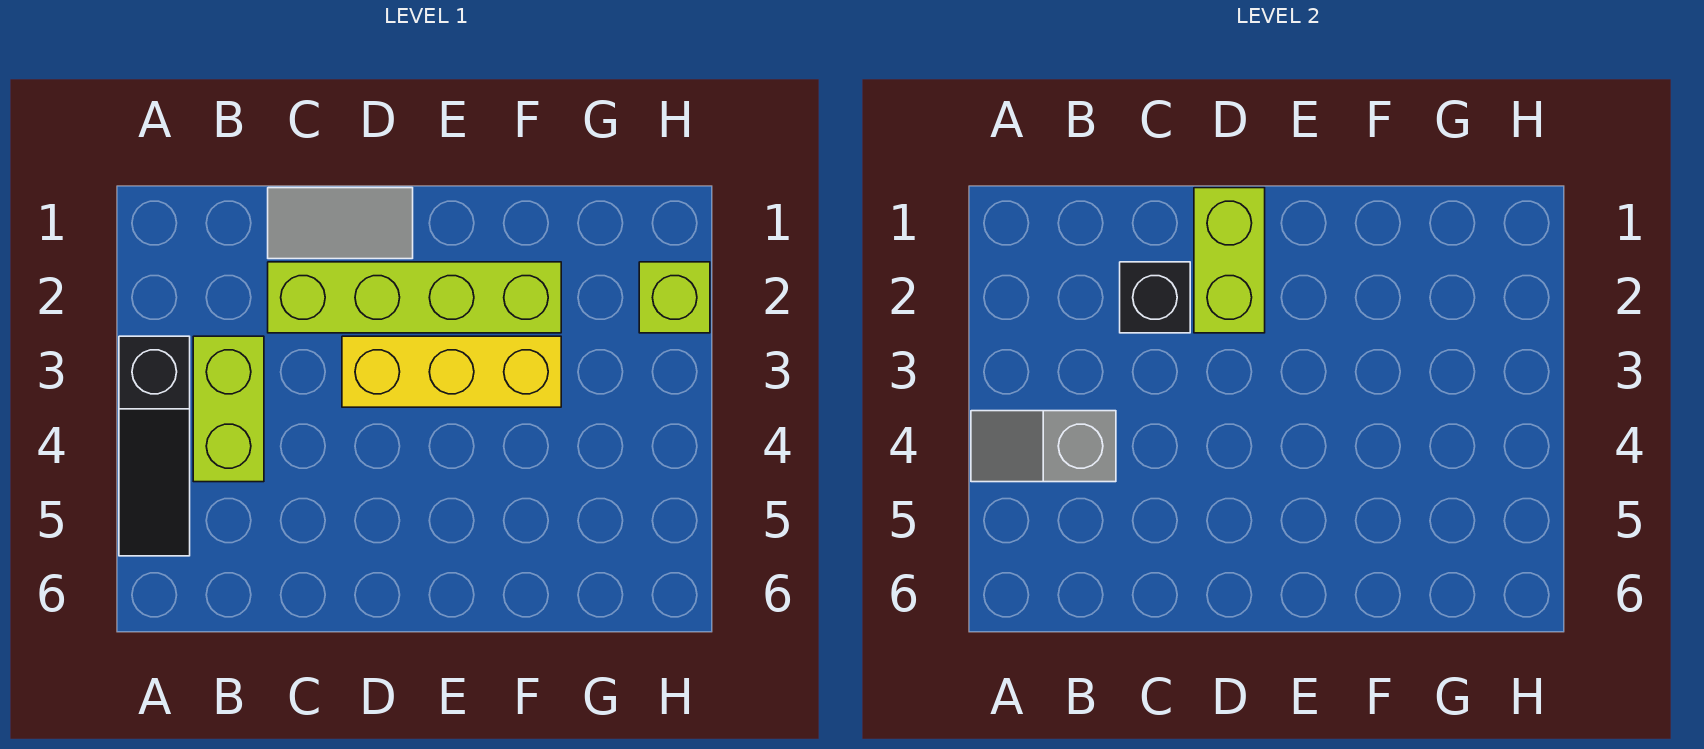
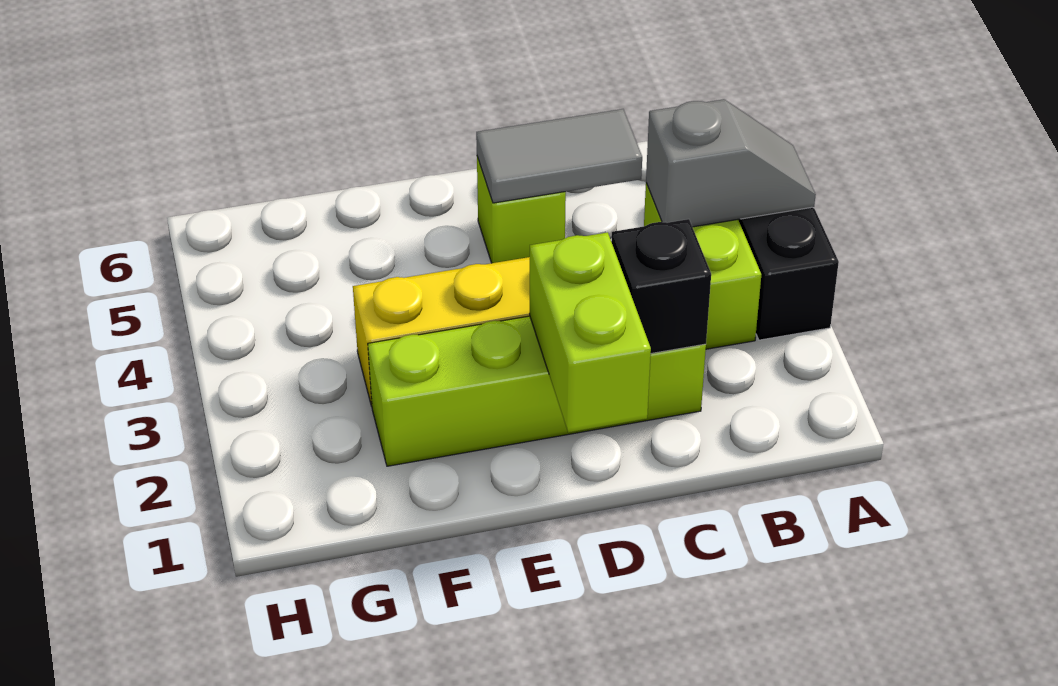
grey 1x2 tile [268,188,413,259] -> grey 1x2 tile moved to [476,109,642,203]
lime 1x1 brick [639,262,710,333] -> lime 1x1 brick moved to [477,157,566,263]

